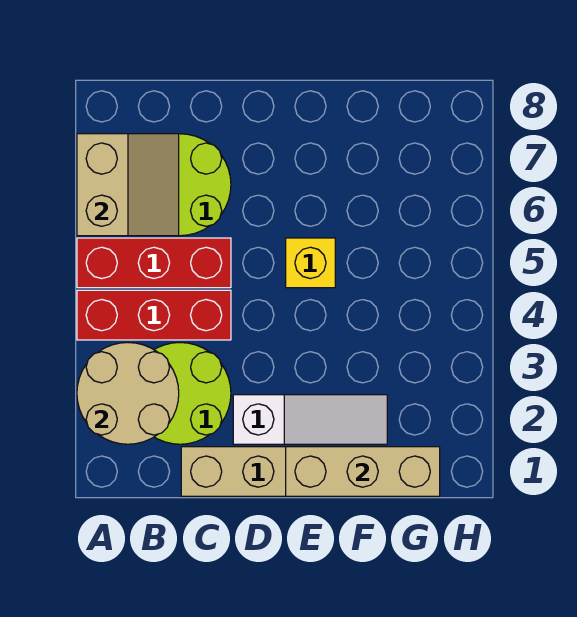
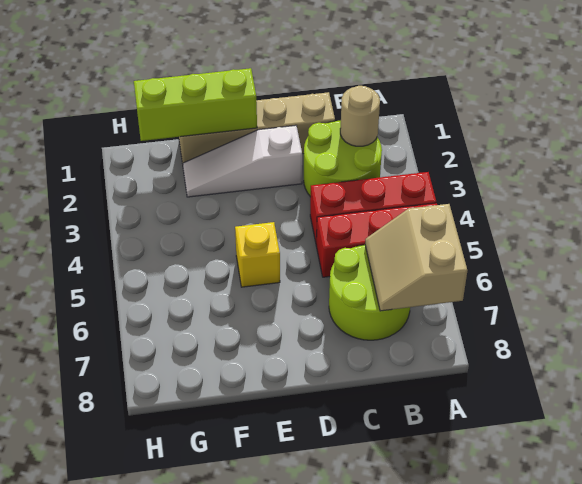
tan 2x2 round brick [77,343,179,444] -> tan 1x1 round brick [340,86,380,146]
tan 1x3 brick [286,447,440,496] -> lime 1x3 brick [134,68,257,141]

